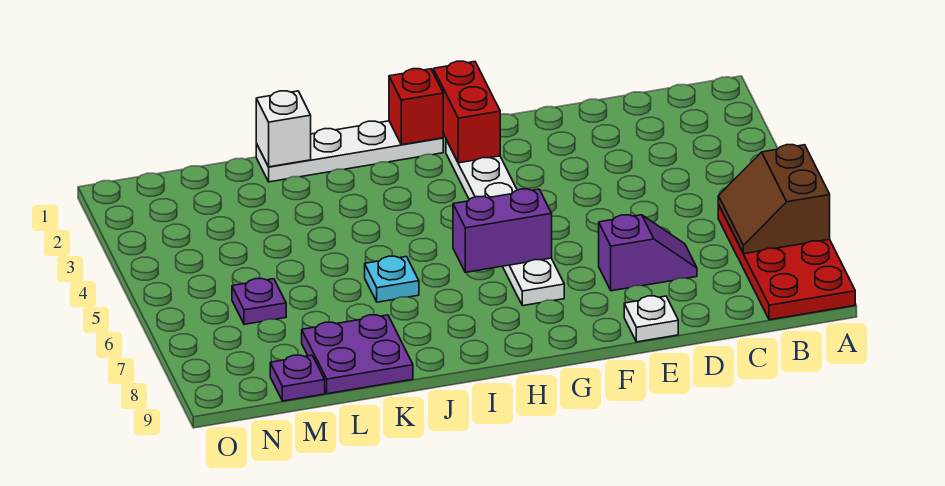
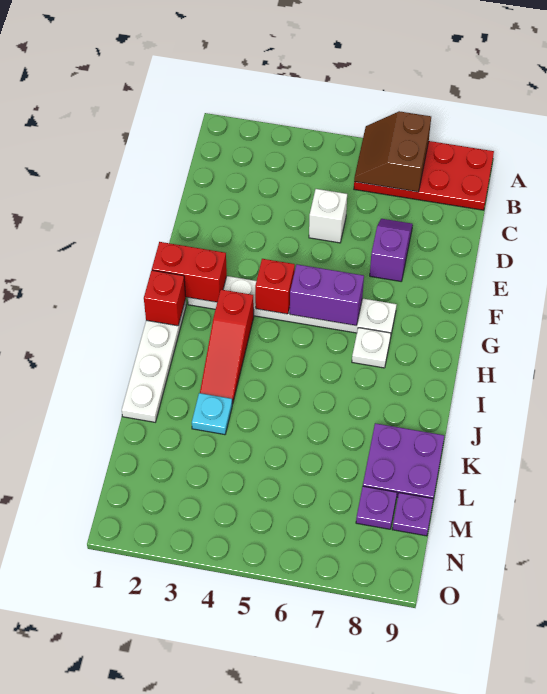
brown 2x2 slope [718,145,830,254] -> brown 2x2 slope turned to [354,111,431,192]
white 1x1 plate [624,296,678,342] -> white 1x1 plate moved to [352,328,391,368]
none -> red 1x1 brick [255,259,295,314]
purple 1x2 brick [453,189,552,272] -> purple 1x2 brick turned to [290,264,364,326]
none -> red 1x3 slope [200,290,254,404]
cyan 1x1 plate [365,256,419,302] -> cyan 1x1 plate moved to [192,393,232,435]
white 1x1 brick [256,91,311,167] -> white 1x1 brick moved to [309,189,347,243]
purple 1x1 plate [232,279,286,324] -> purple 1x1 plate moved to [356,486,397,529]

